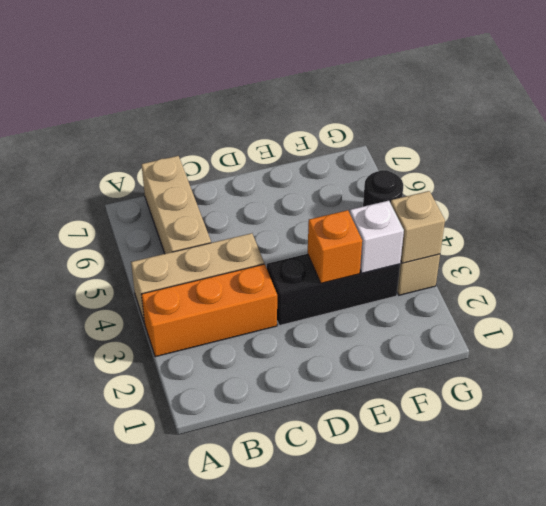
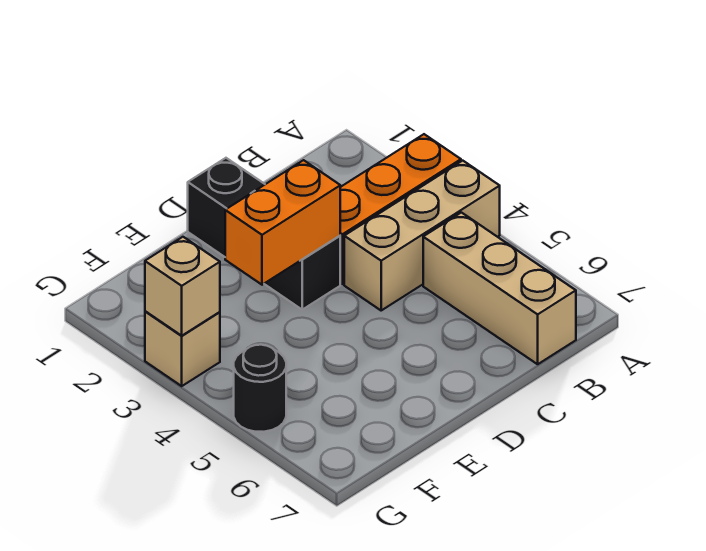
black 1x3 brick [267,254,400,326] -> black 1x3 brick turned to [188,158,340,310]
orange 1x1 brick [308,210,362,283] -> orange 1x2 brick [225,160,340,285]
white 1x1 brick [350,201,404,273] -> none

